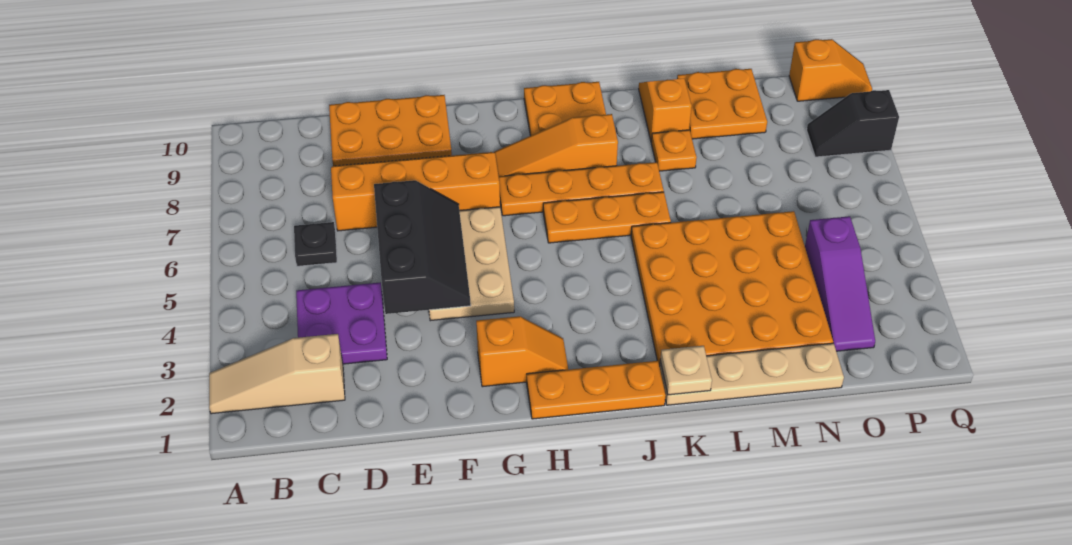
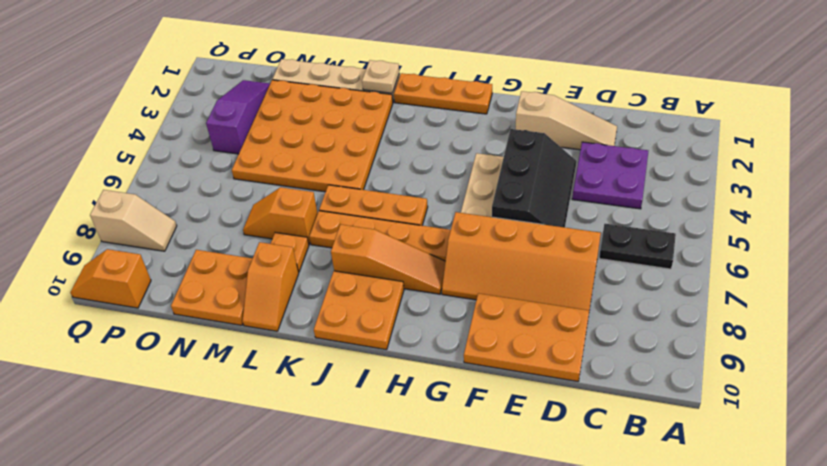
tan 1x3 slope [209,334,345,414] -> tan 1x3 slope moved to [516,91,617,150]
black 1x1 plate [294,222,337,266] -> black 1x2 plate [599,224,676,269]
black 2x3 slope [374,180,471,314] -> black 2x3 slope turned to [492,129,576,227]
orange 1x2 slope [476,316,568,387] -> orange 1x2 slope moved to [243,187,318,244]
black 1x2 slope [807,90,899,157] -> tan 1x2 slope [90,190,177,251]

